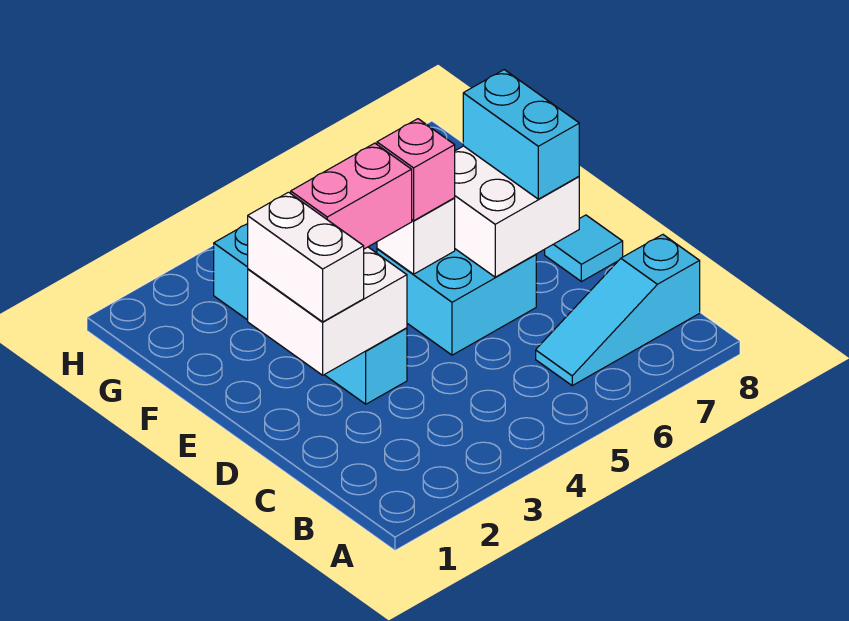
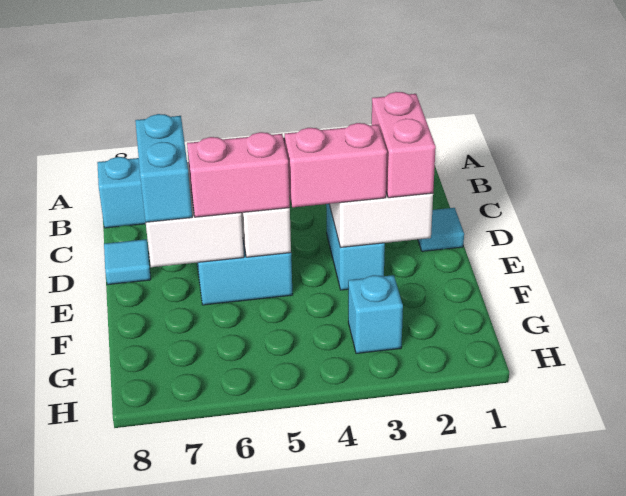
none -> cyan 1x1 tile [418,208,464,251]
white 1x2 brick [248,192,364,322] -> pink 1x2 brick [372,92,436,198]
pink 1x1 brick [377,119,455,221] -> pink 1x2 brick [187,132,290,217]

